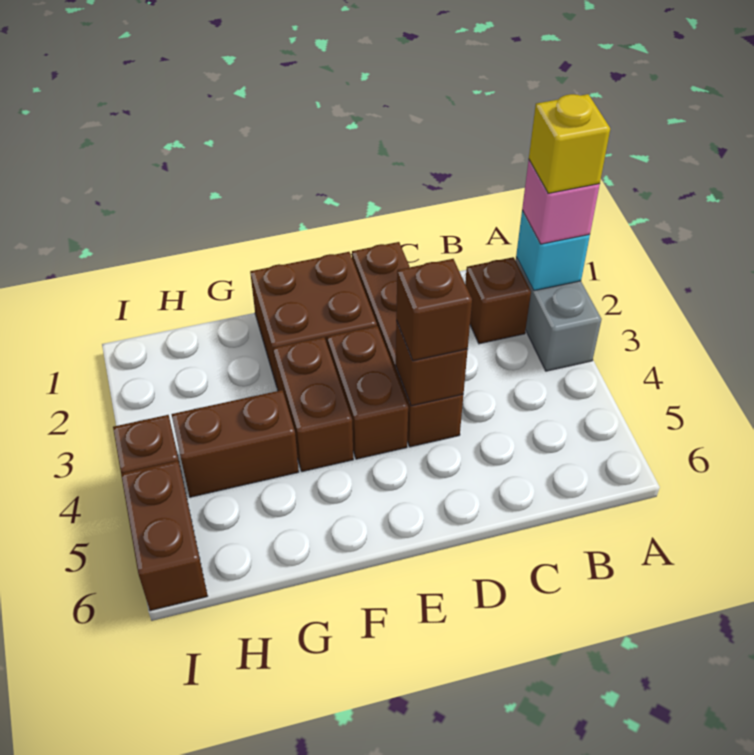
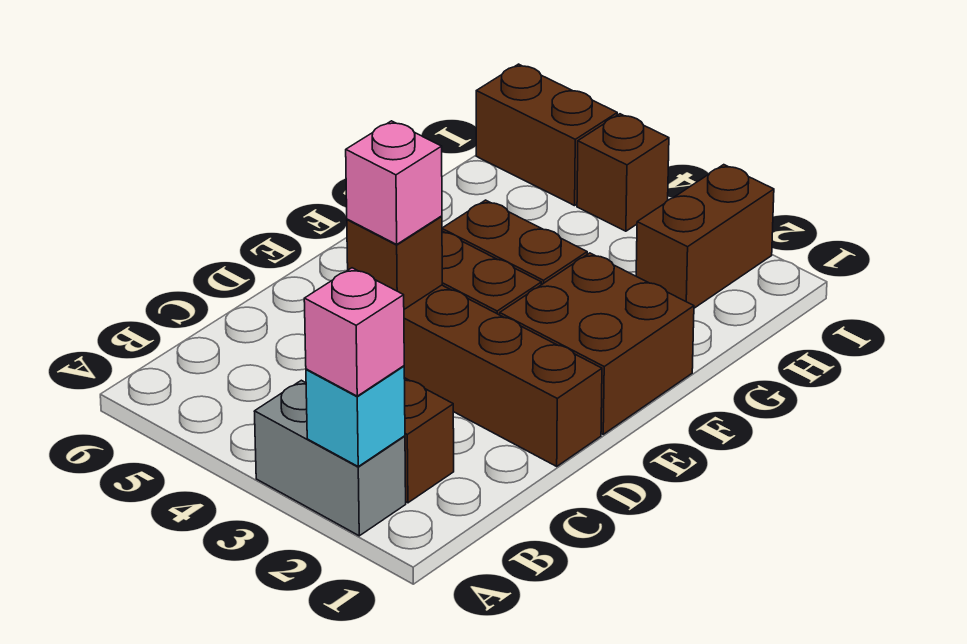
yellow 1x1 brick [529,94,610,193] -> none
brown 1x1 brick [396,259,472,361] -> pink 1x1 brick [346,121,442,244]
brown 1x2 brick [172,390,299,497] -> brown 1x2 brick moved to [636,165,774,308]

